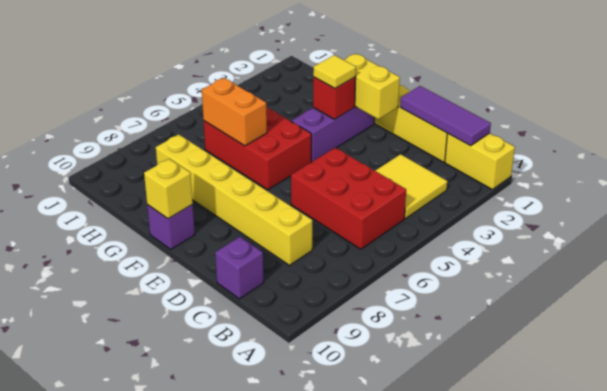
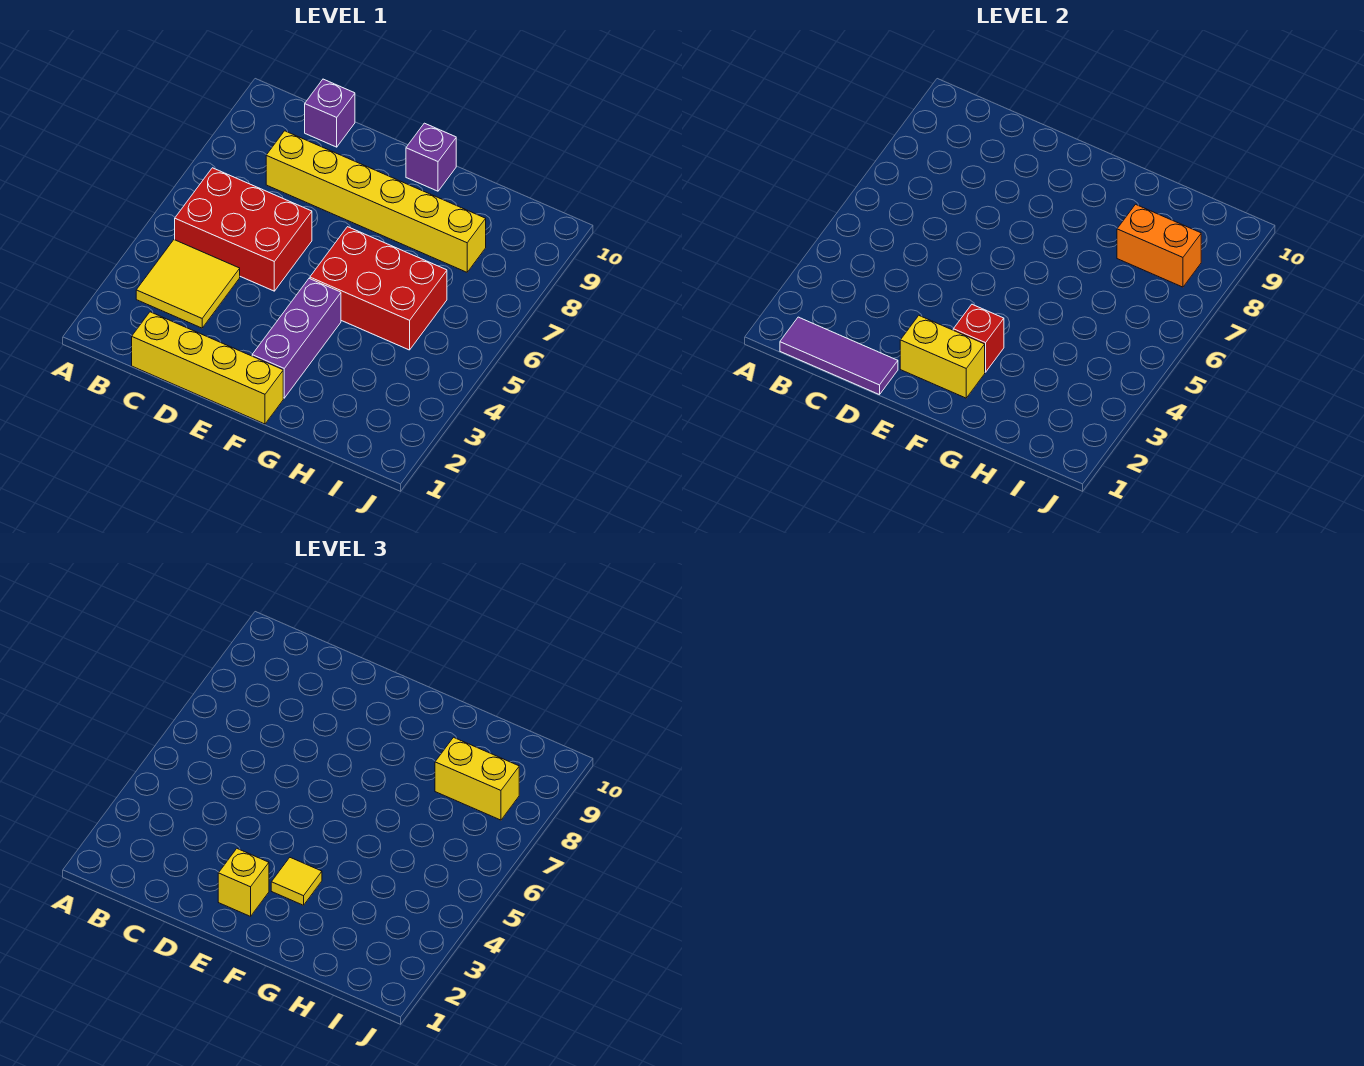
yellow 1x2 brick [445,133,515,189] -> yellow 1x2 brick moved to [435,737,519,820]
yellow 1x1 brick [144,159,193,219] -> yellow 1x1 brick moved to [218,849,269,916]
orange 1x2 brick [202,78,267,146] -> orange 1x2 brick moved to [1117,204,1201,287]

